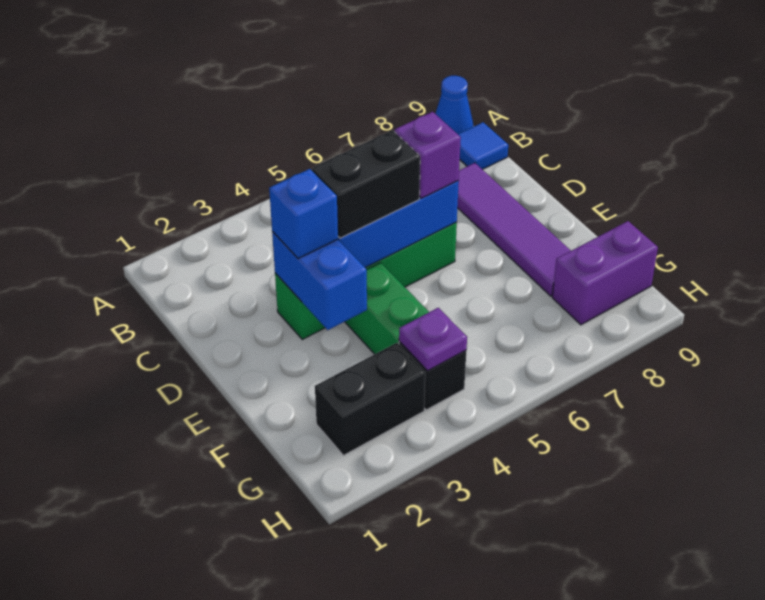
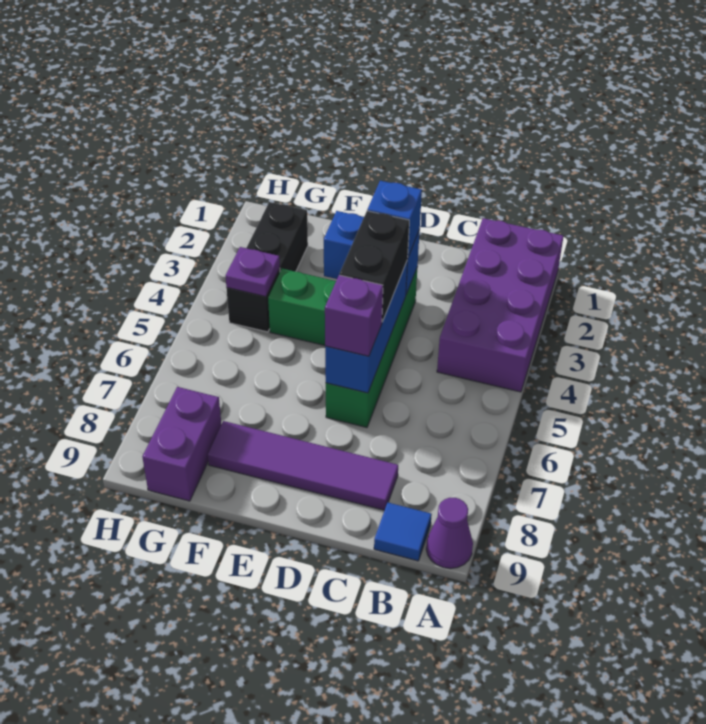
none -> purple 2x4 brick [437,218,563,392]
blue 1x1 cone [435,76,473,134] -> purple 1x1 cone [426,498,473,569]

